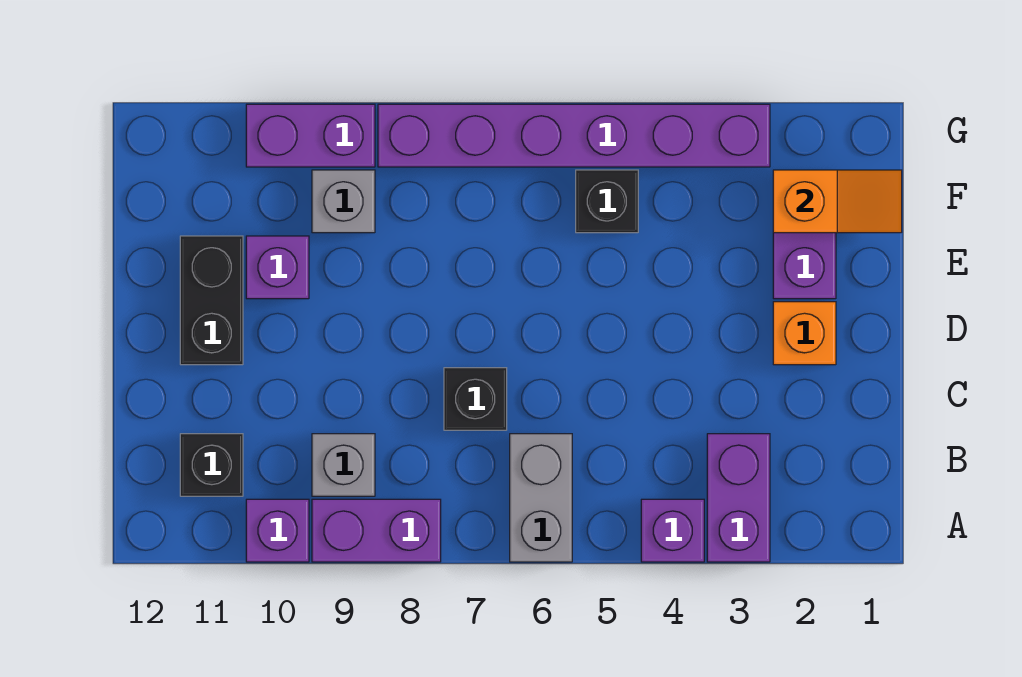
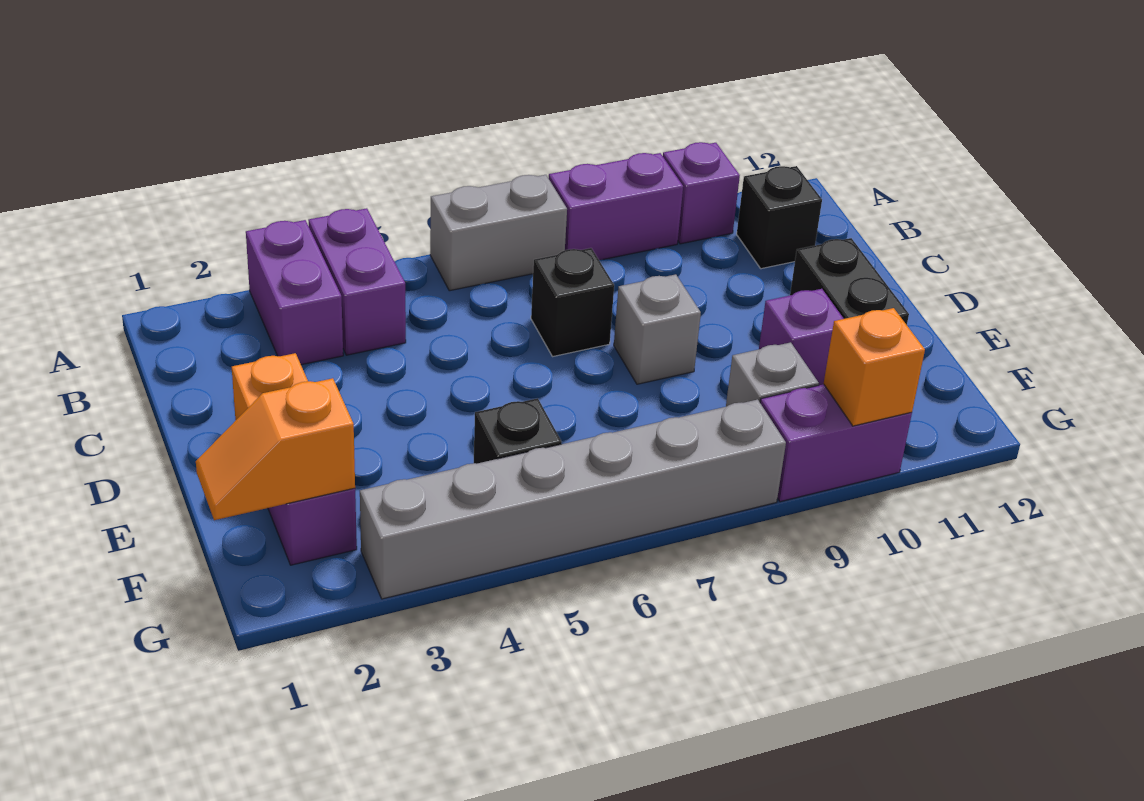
purple 1x1 brick [641,499,704,562] -> purple 1x2 brick [308,208,406,355]
grey 1x2 brick [510,434,572,562] -> grey 1x2 brick turned to [430,175,567,291]
grey 1x1 brick [312,434,375,496] -> grey 1x1 brick moved to [614,274,701,384]
purple 1x6 brick [378,104,770,167] -> grey 1x6 brick [360,399,786,599]
none -> orange 1x1 brick [824,308,925,426]

